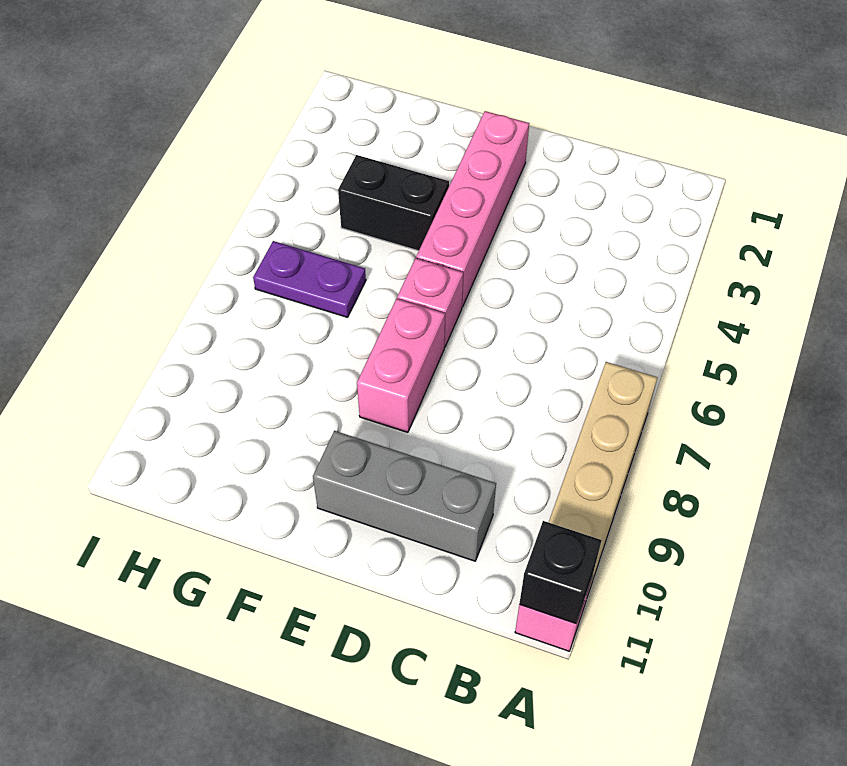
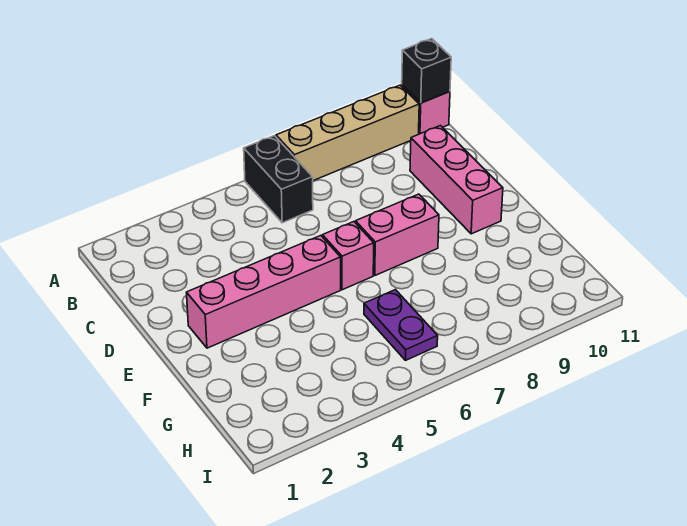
grey 1x3 brick [313,431,496,561] -> pink 1x3 brick [410,126,503,234]
black 1x2 brick [338,155,449,251] -> black 1x2 brick moved to [244,136,313,223]

